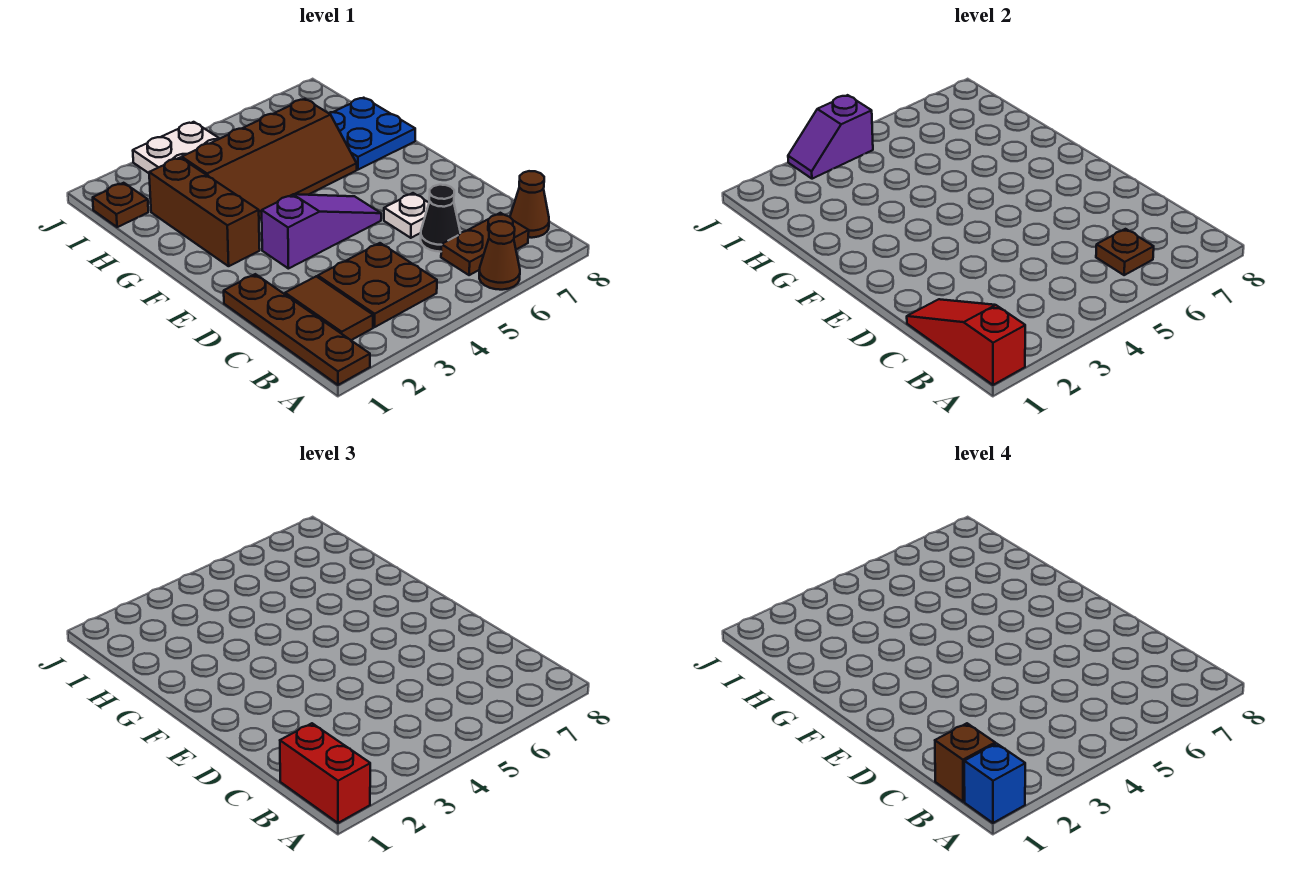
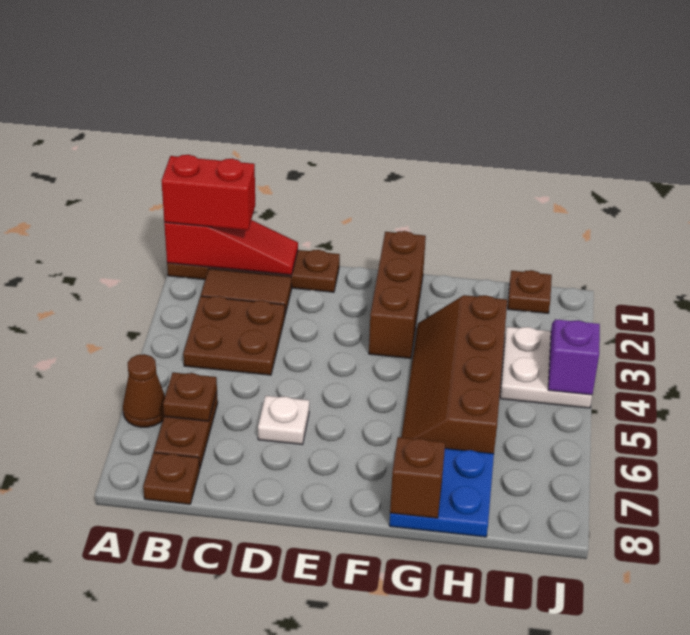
blue 1x1 brick [964,744,1025,823] -> none
brown 1x1 brick [935,723,995,802] -> brown 1x1 brick moved to [390,437,445,518]
brown 1x1 cone [510,171,549,238] -> brown 1x1 plate [143,453,200,504]
black 1x1 cone [421,185,460,252] -> none
purple 1x3 slope [262,194,381,269] -> none
brown 1x3 brick [149,158,260,266] -> brown 1x3 brick turned to [369,231,426,358]

